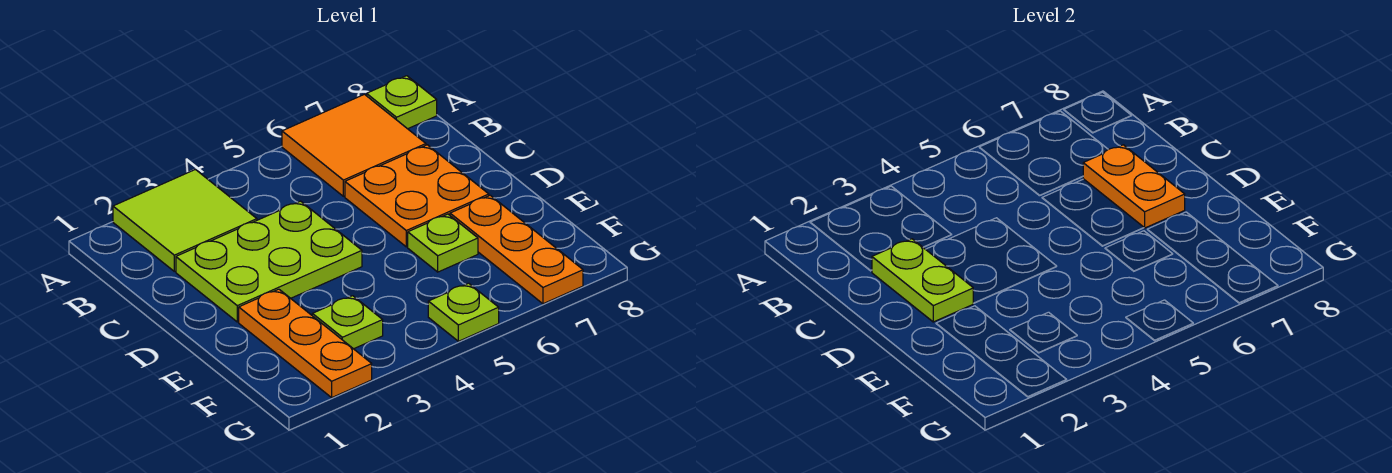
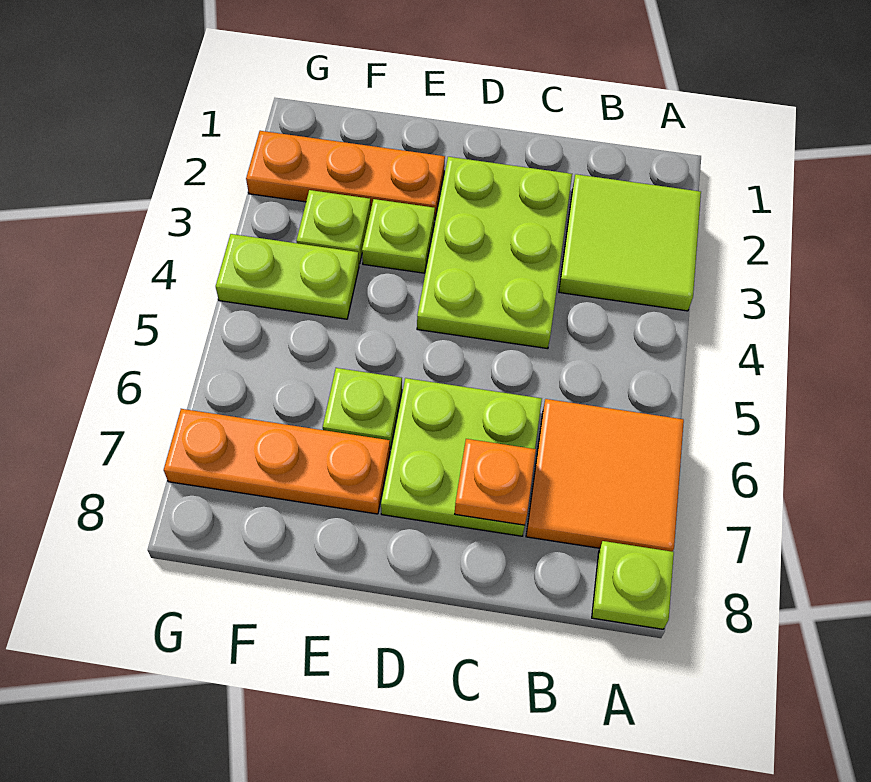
lime 1x2 plate [872,239,973,322] -> lime 1x2 plate moved to [216,234,359,319]
orange 2x2 plate [345,145,489,247] -> lime 2x2 plate [381,378,542,536]
orange 1x2 plate [1083,145,1185,228] -> orange 1x1 plate [455,439,536,525]
lime 1x1 plate [428,283,499,341] -> lime 1x1 plate moved to [362,199,435,273]

